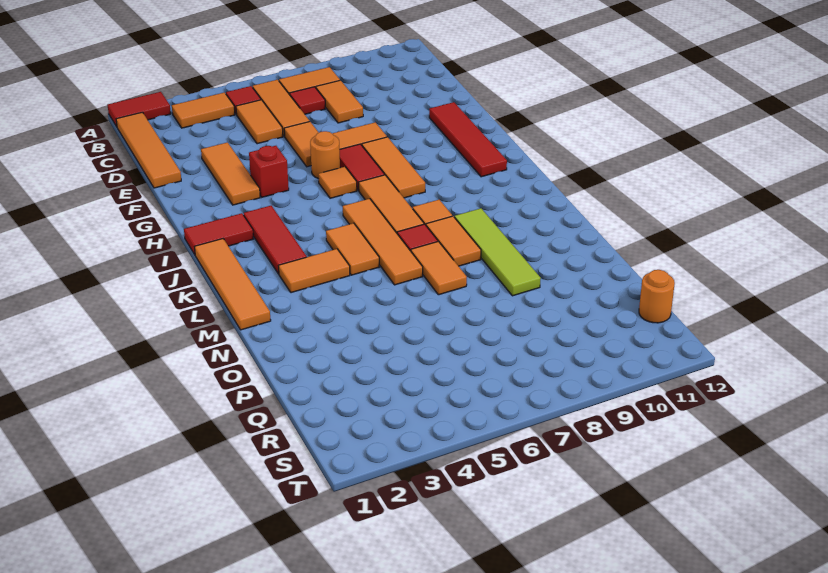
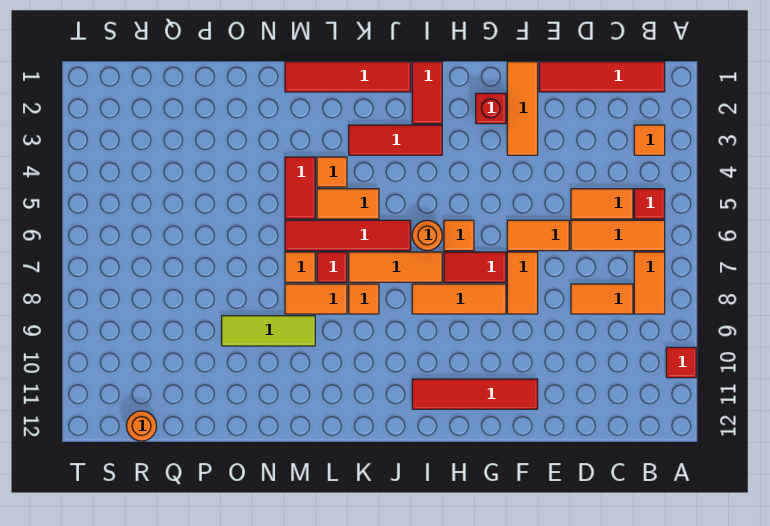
red 1x2 tile [108,92,171,127] -> red 1x2 tile moved to [285,157,315,219]
orange 1x4 tile [116,112,181,188] -> red 1x4 tile [539,62,665,92]
orange 1x2 tile [172,92,235,128] -> orange 1x1 tile [634,125,665,155]
red 1x1 tile [290,87,325,114] -> red 1x1 tile moved to [666,347,696,378]
orange 1x3 tile [201,142,260,205] -> orange 1x3 tile turned to [507,62,538,155]
red 1x1 brick [249,146,289,197] -> red 1x1 brick moved to [476,93,506,124]
orange 1x1 round brick [310,131,340,179] -> orange 1x1 round brick moved to [412,220,442,251]
orange 1x4 tile [195,239,271,330] -> red 1x4 tile [285,62,411,92]
orange 1x4 tile [343,199,423,285] -> red 1x4 tile [285,220,411,251]
orange 1x2 tile [279,249,350,293] -> orange 1x1 tile [317,157,347,187]
lime 1x4 tile [454,208,541,296] -> lime 1x3 tile [222,316,315,346]
orange 1x2 tile [411,241,467,295] -> orange 1x1 tile [285,252,315,282]

